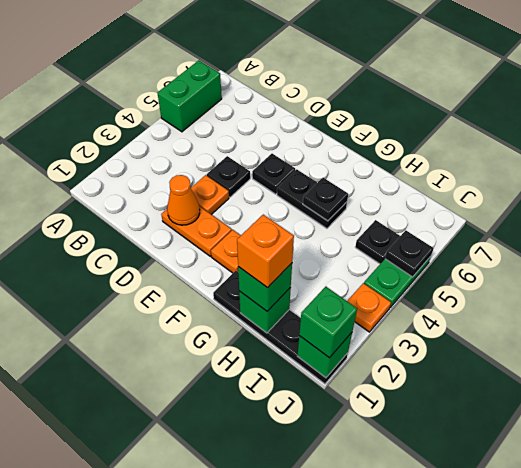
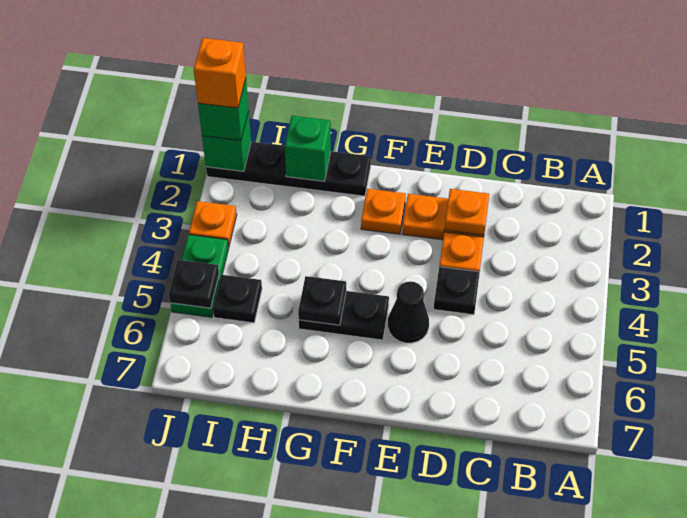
green 1x2 brick [158,60,222,132] -> none
orange 1x1 cone [167,175,200,225] -> orange 1x1 plate [444,189,489,235]
black 1x1 plate [252,154,295,194] -> black 1x1 cone [388,282,429,343]
green 1x1 brick [238,263,292,311] -> none
orange 1x1 brick [237,215,294,288] -> orange 1x1 brick moved to [194,38,246,108]

